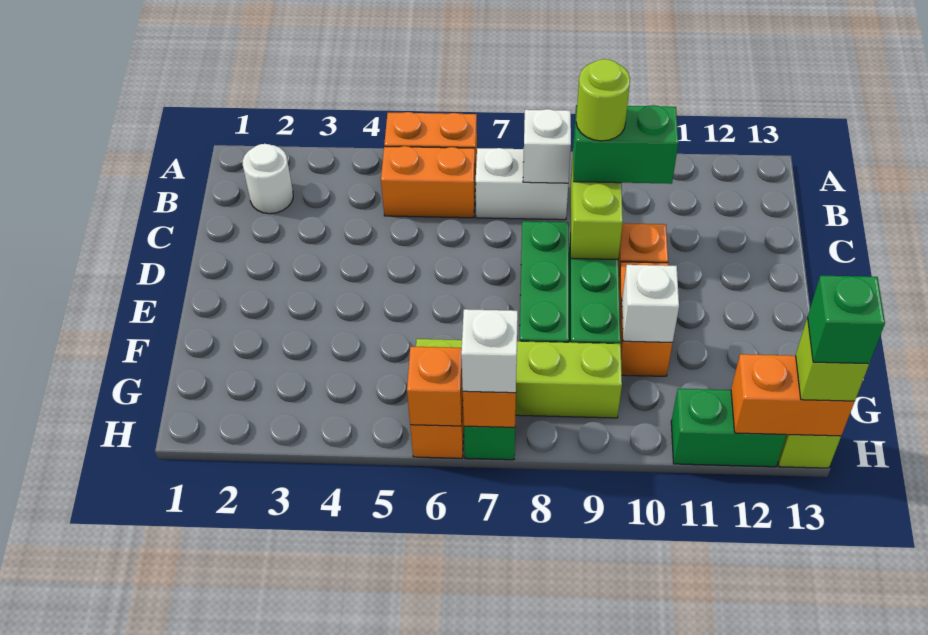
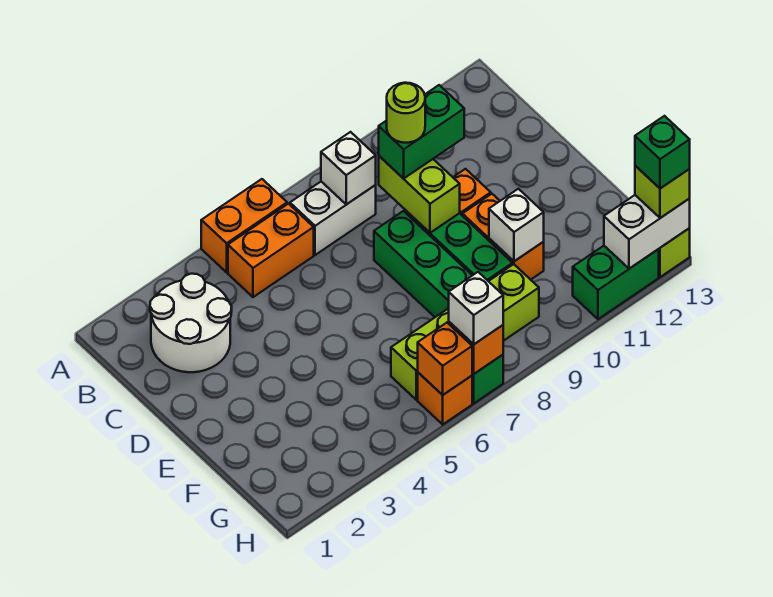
white 1x1 round brick [243,144,293,214] -> white 2x2 round brick [150,274,232,372]
orange 1x2 brick [731,354,855,436] -> white 1x2 brick [604,195,690,269]

